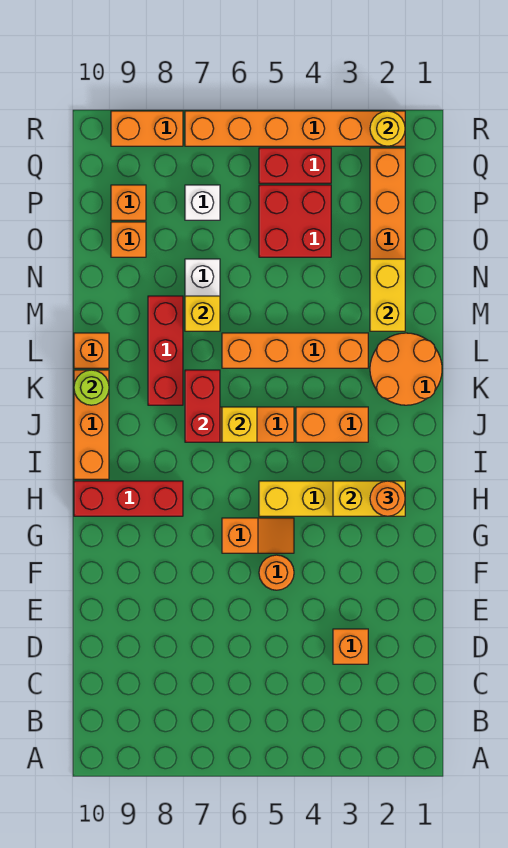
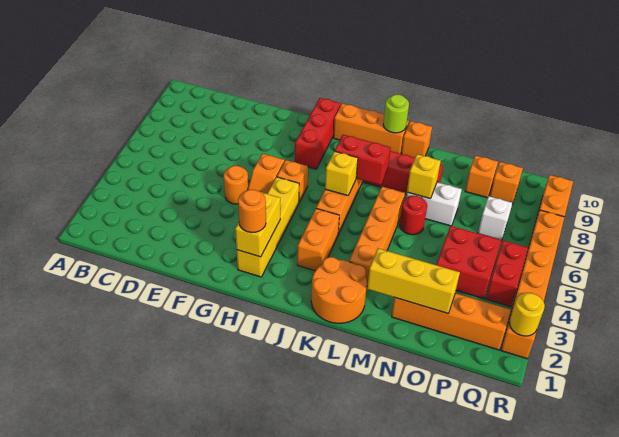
orange 1x1 brick [333,629,368,664] -> orange 1x1 brick moved to [277,160,308,202]
yellow 1x2 brick [370,259,405,331] -> yellow 1x3 brick [367,248,460,314]
none -> red 1x1 round brick [400,196,427,235]

